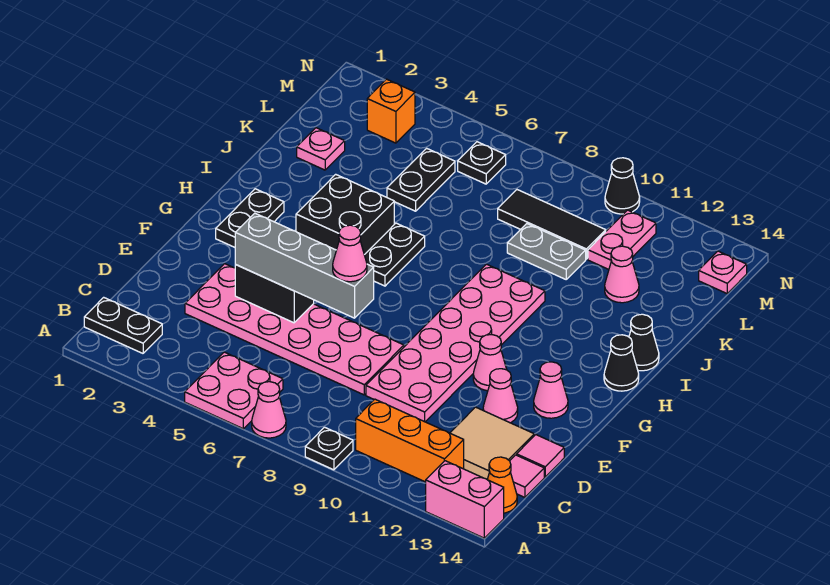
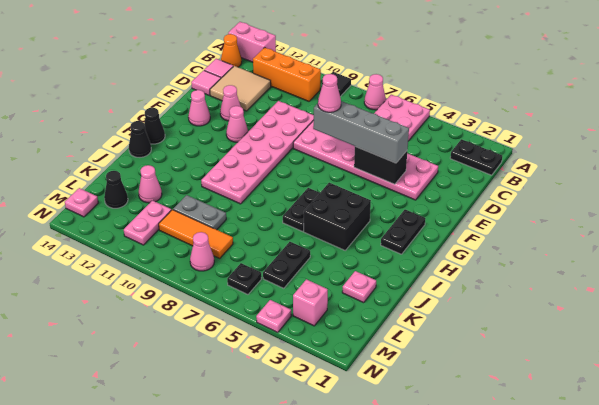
black 1x1 plate [305,427,353,470] -> black 1x1 tile [322,72,351,97]
black 1x3 tile [498,190,606,259] -> orange 1x3 tile [159,210,233,258]
orange 1x1 brick [367,79,415,143] -> pink 1x1 brick [293,279,328,326]
none -> pink 1x1 cone [190,232,214,271]
none -> pink 1x1 plate [256,300,291,332]
black 1x1 cone [605,158,640,214] -> black 1x1 cone moved to [104,171,128,208]

